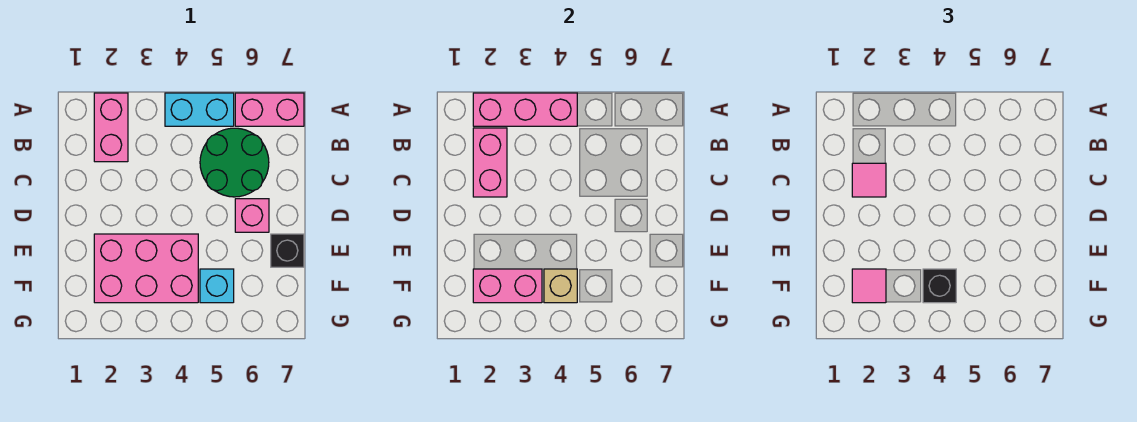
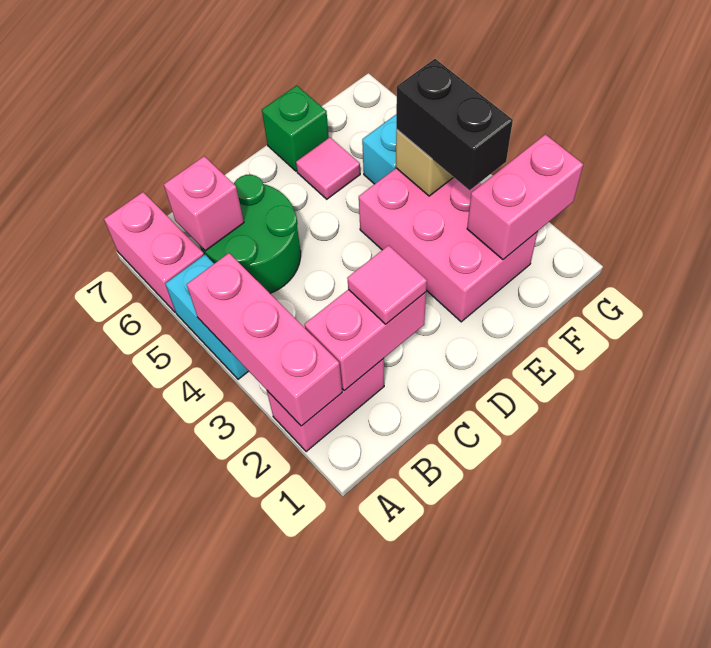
pink 1x1 brick [235,199,269,232] -> pink 1x1 brick moved to [164,156,244,251]
black 1x1 brick [271,234,304,267] -> green 1x1 brick [262,85,329,171]
pink 1x2 brick [473,269,542,303] -> pink 1x2 brick turned to [467,134,583,259]
pink 1x1 tile [852,269,886,303] -> pink 1x1 tile moved to [296,137,360,199]
black 1x1 brick [923,269,956,303] -> black 1x2 brick [396,59,513,190]

